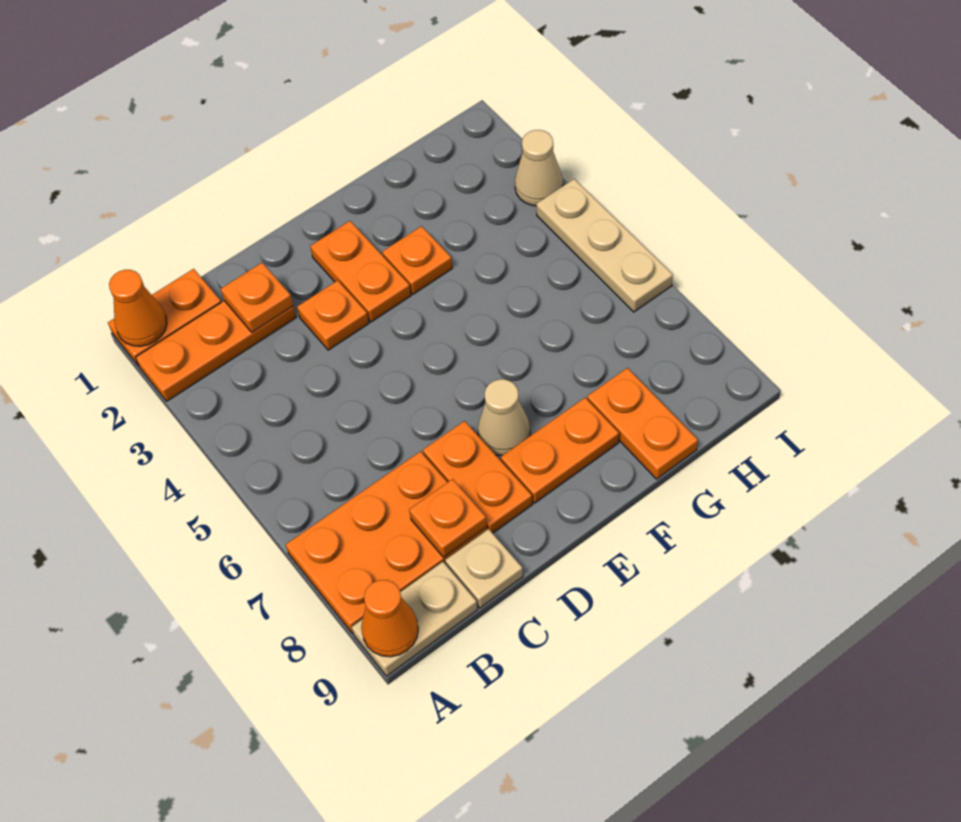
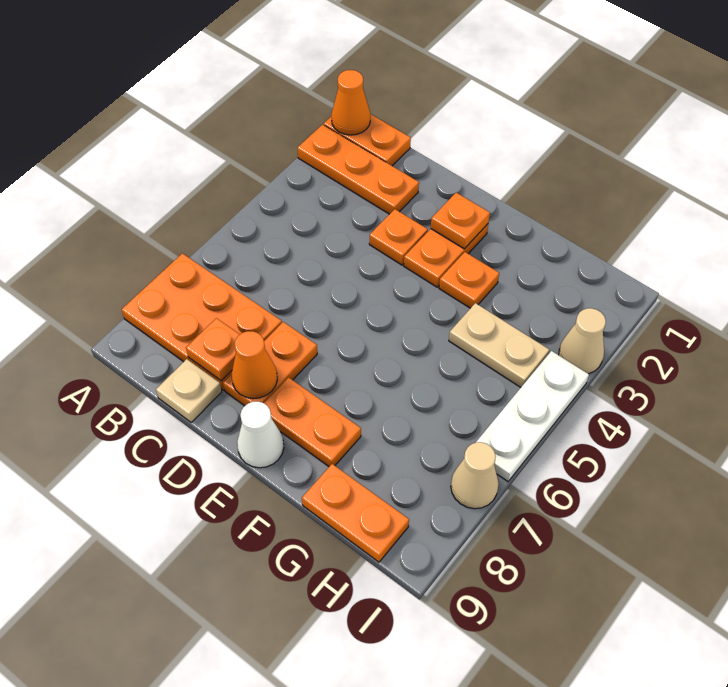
tan 1x2 plate [352,562,478,676] -> tan 1x2 plate moved to [449,303,549,387]
orange 1x1 cone [361,580,418,657] -> orange 1x1 cone moved to [232,331,277,399]
orange 1x1 plate [221,263,293,332] -> orange 1x1 plate moved to [431,193,490,249]
tan 1x1 cone [478,379,530,455] -> tan 1x1 cone moved to [451,442,499,509]
none -> white 1x1 cone [237,402,284,468]
orange 1x2 plate [587,368,698,479] -> orange 1x2 plate turned to [302,464,409,562]
tan 1x3 plate [536,179,673,312] -> white 1x3 plate [476,351,589,481]

